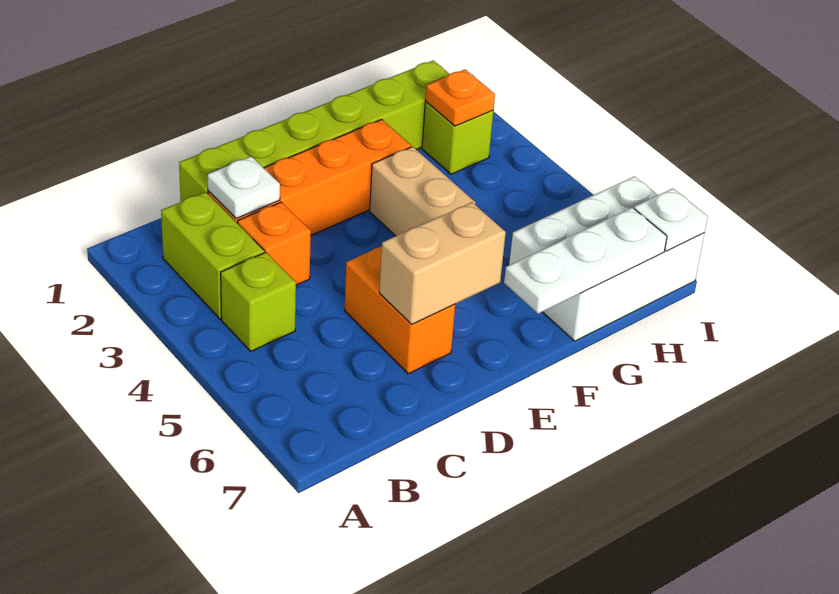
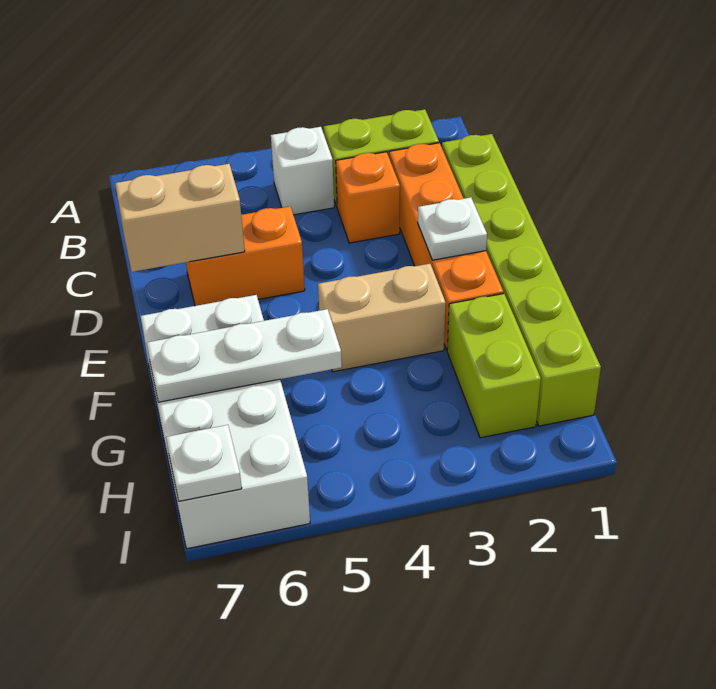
lime 1x1 brick [221,252,296,351] -> white 1x1 brick [271,127,334,215]
white 1x1 plate [208,156,280,218] -> white 1x1 plate moved to [418,197,487,260]
tan 1x2 brick [379,202,506,324] -> tan 1x2 brick turned to [115,164,245,272]
white 1x3 plate [504,208,667,314] -> white 1x3 plate turned to [147,309,342,402]
white 2x3 brick [509,176,705,341] -> white 2x4 brick [141,295,310,549]
lime 1x1 brick [422,102,493,174] -> lime 1x2 brick [447,294,541,438]
orange 1x1 plate [425,70,495,126] -> none

